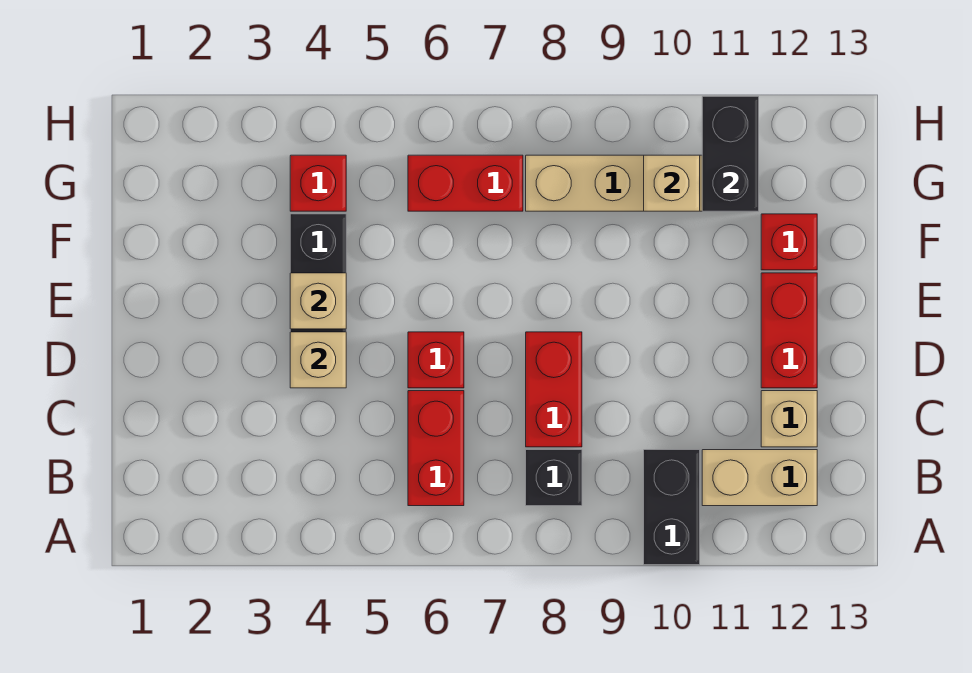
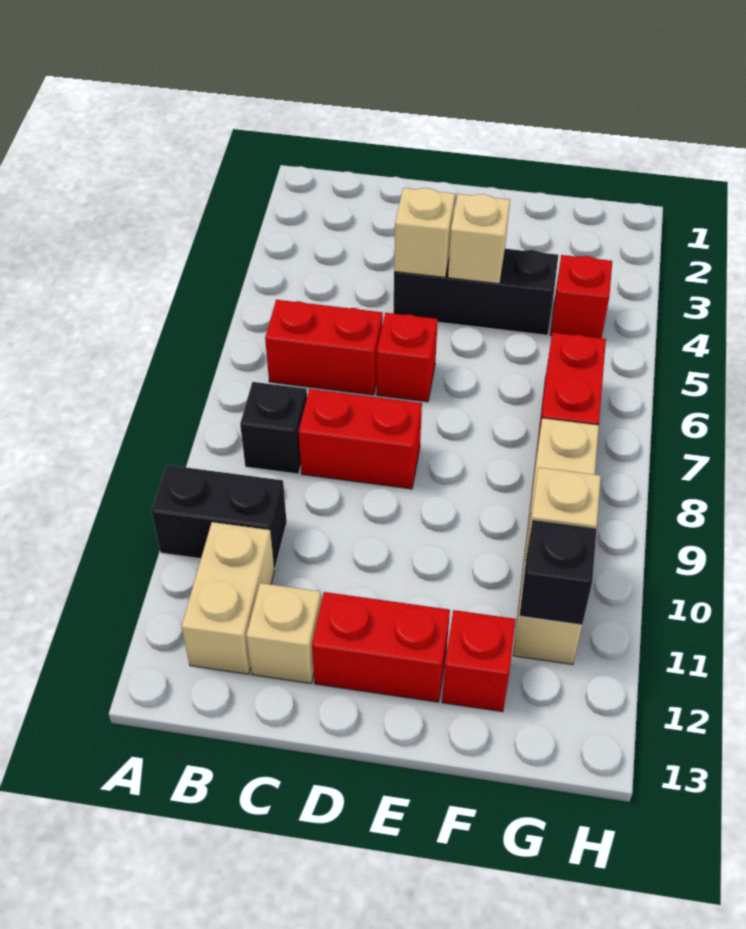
black 1x2 brick [702,96,759,211] -> black 1x1 brick [519,520,597,625]

